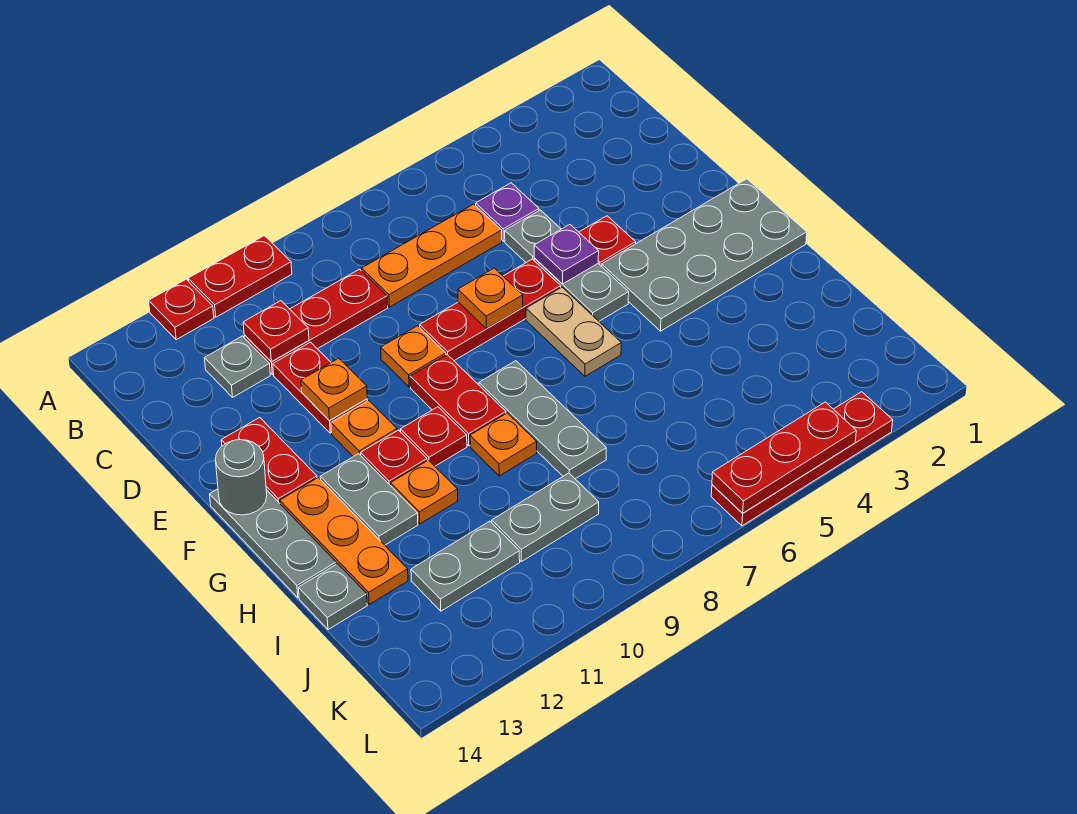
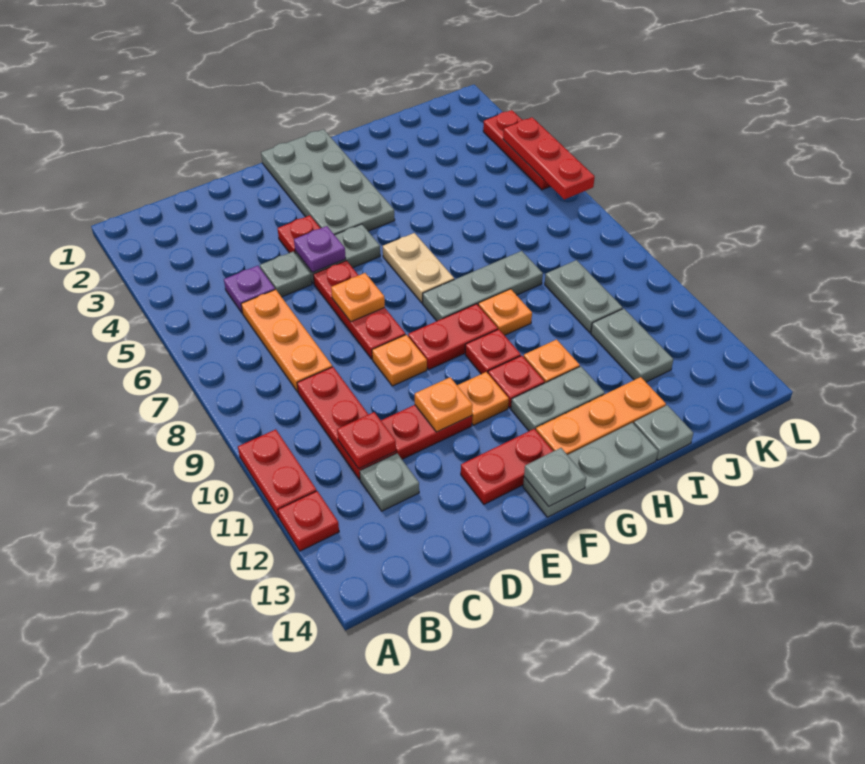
tan 1x2 plate [526,287,621,376] -> tan 1x2 plate turned to [383,233,454,303]
grey 1x1 round brick [215,440,267,515] -> grey 1x1 plate [524,448,586,506]
red 1x4 plate [711,392,893,526] -> red 1x3 plate [483,110,550,190]

